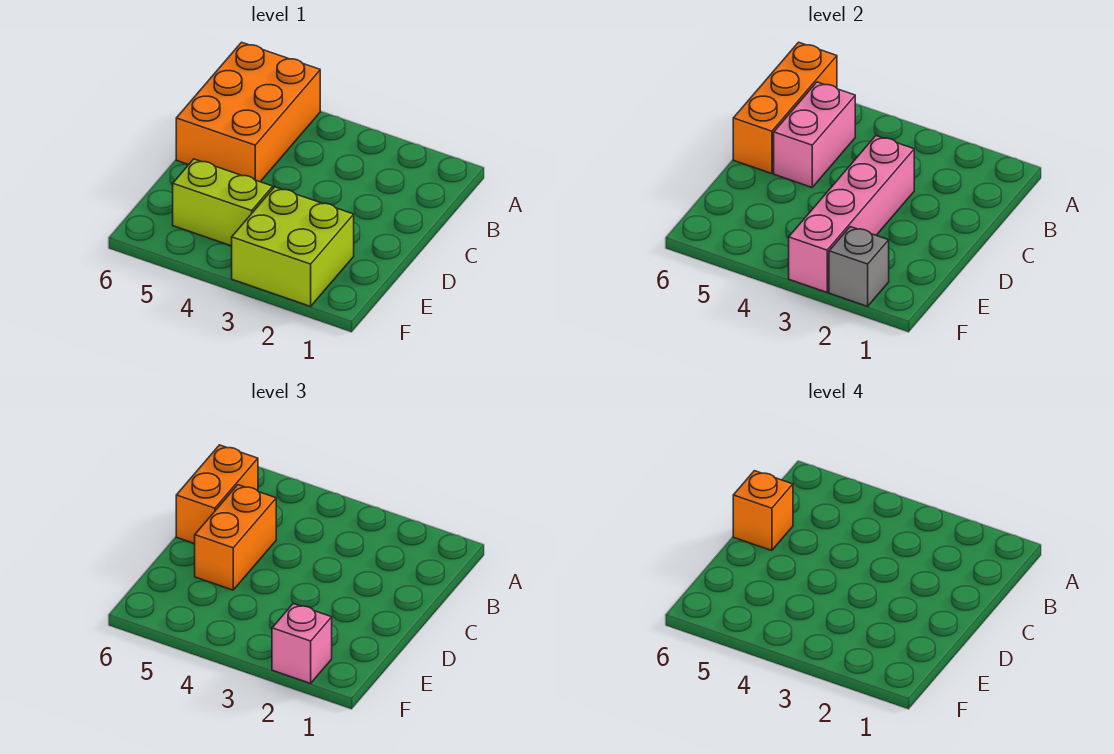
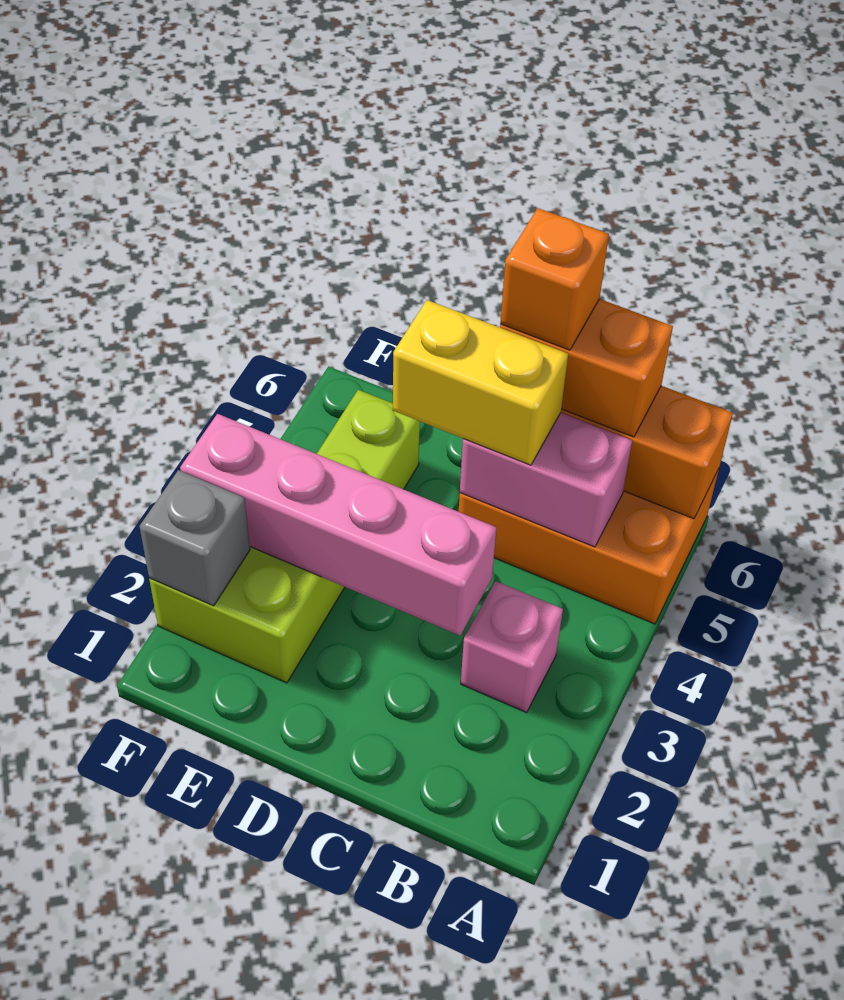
orange 1x2 brick [195,485,276,590] -> yellow 1x2 brick [393,300,568,465]
pink 1x1 brick [272,604,332,683] -> pink 1x1 brick moved to [461,581,563,712]

